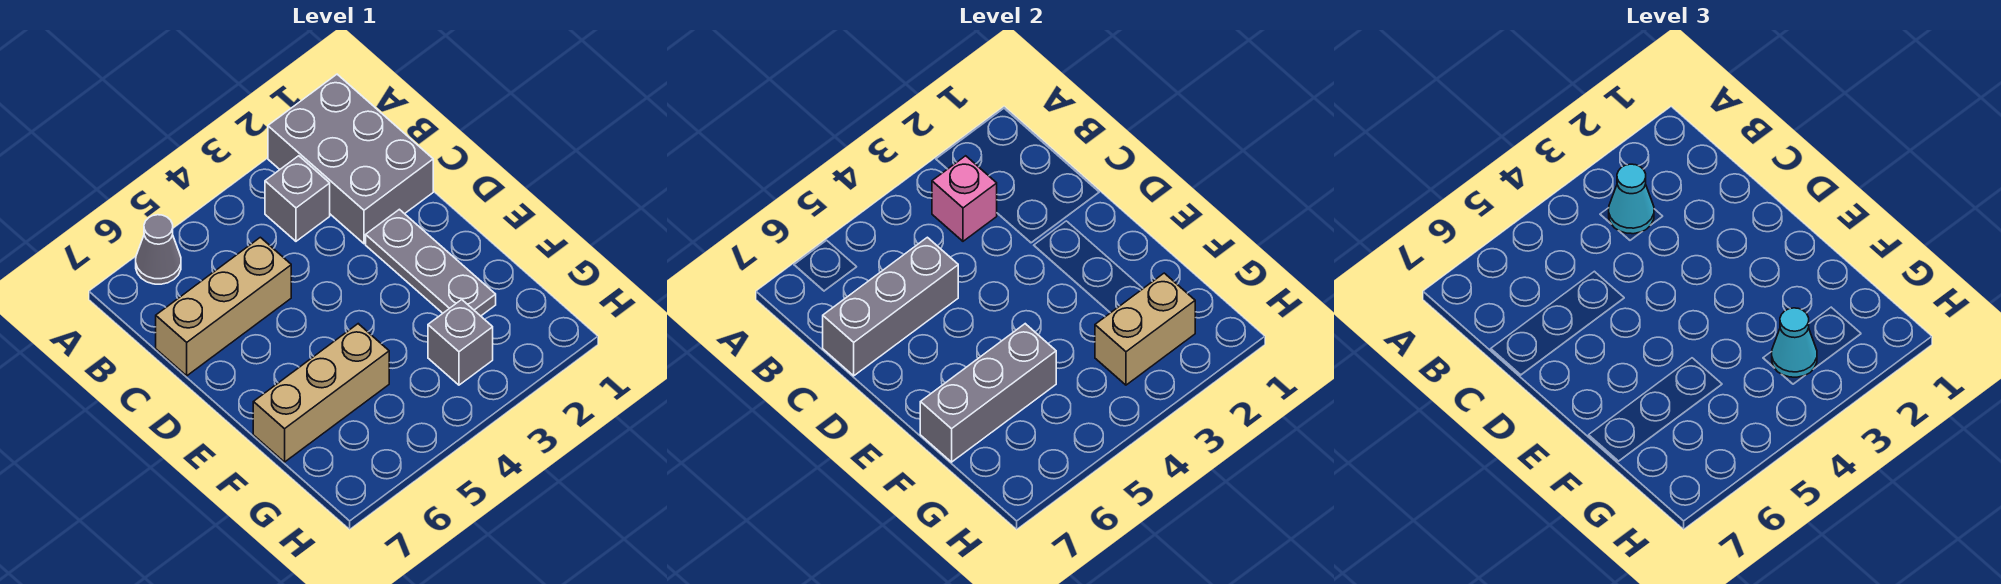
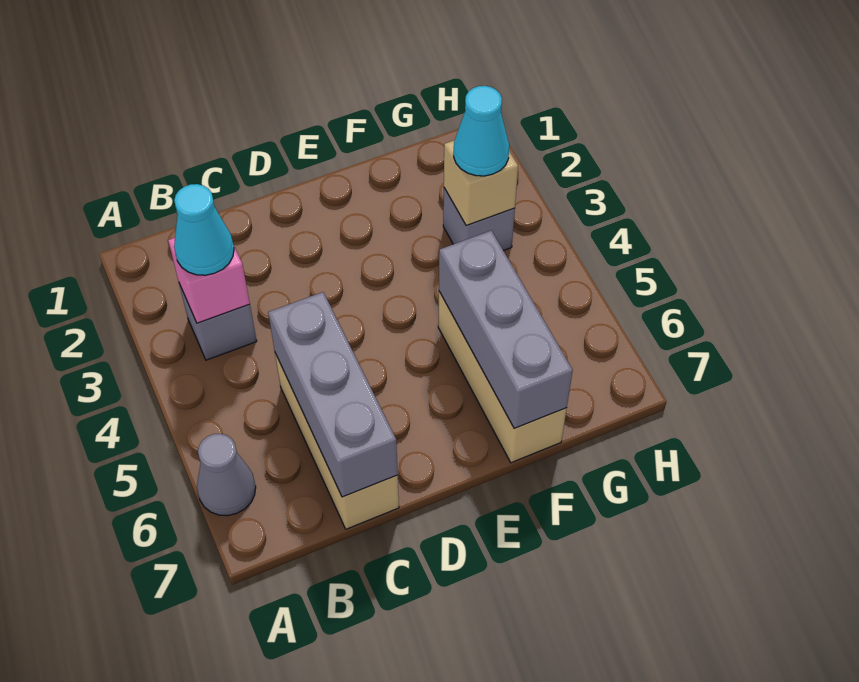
grey 2x3 brick [268,74,433,244] -> none
grey 1x3 plate [366,209,496,316] -> none
tan 1x2 brick [1095,273,1195,385] -> tan 1x1 brick [444,140,518,226]

